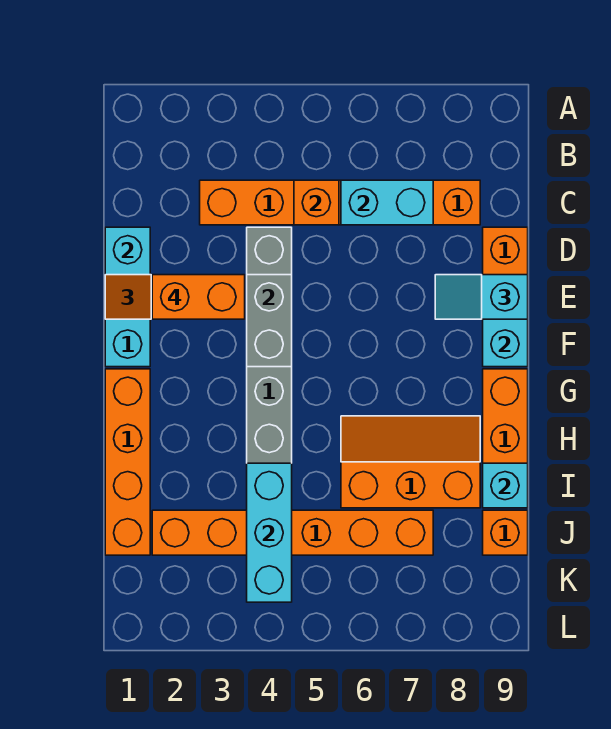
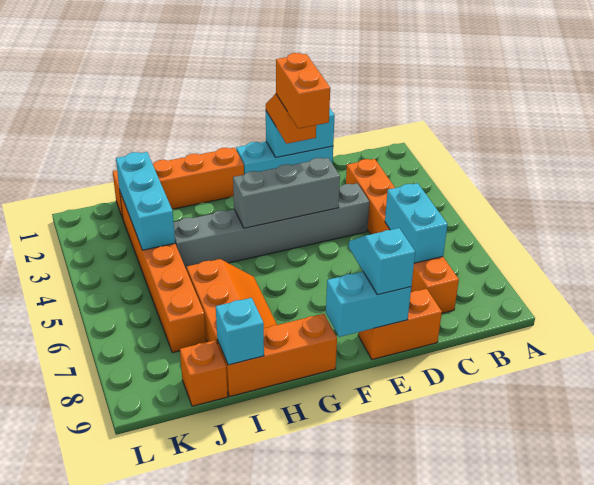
orange 1x1 brick [294,180,339,225] -> none
grey 1x2 brick [247,275,292,367] -> grey 1x3 brick [233,158,340,228]
cyan 1x3 brick [247,463,292,602] -> cyan 1x3 brick turned to [116,152,175,250]

